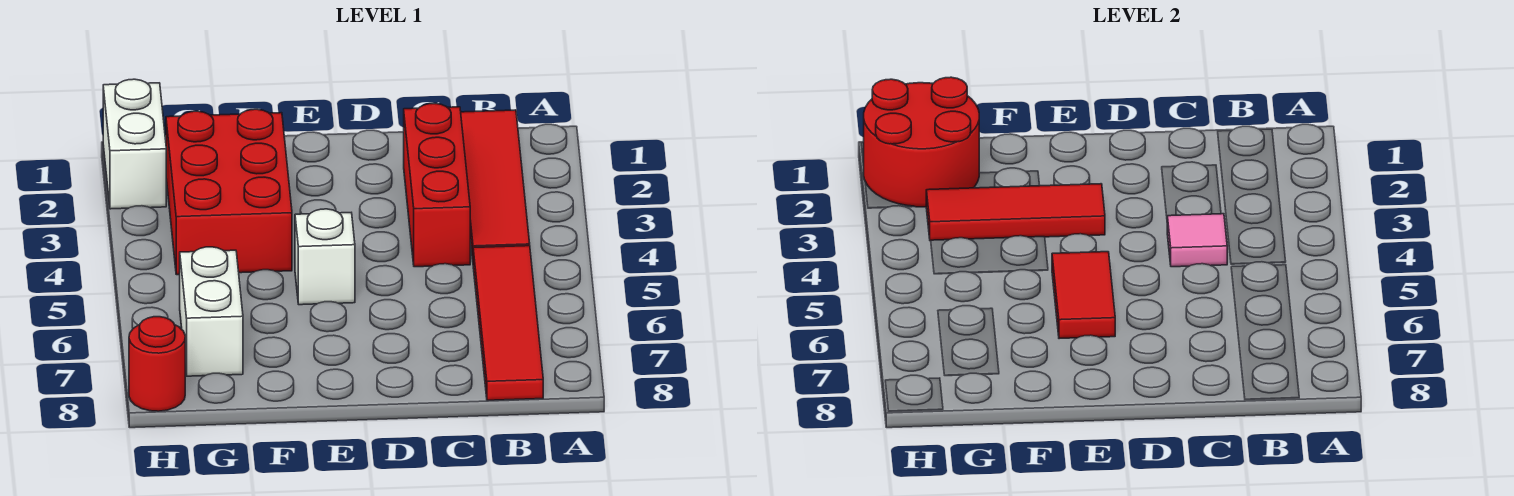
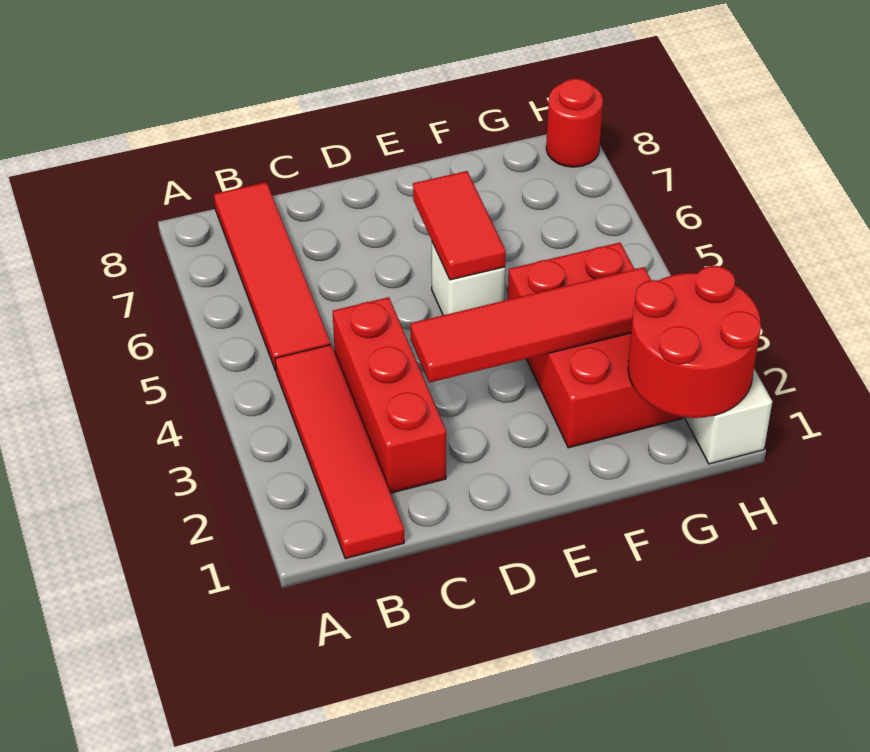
pink 1x1 tile [1167,214,1227,267] -> none
red 1x3 tile [926,184,1105,241] -> red 1x4 tile [410,267,651,383]
white 1x2 brick [180,247,243,376] -> none

